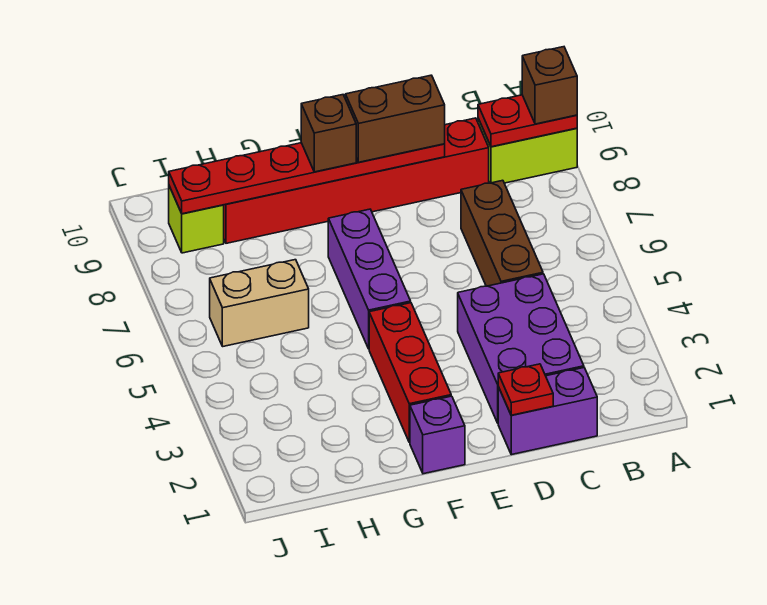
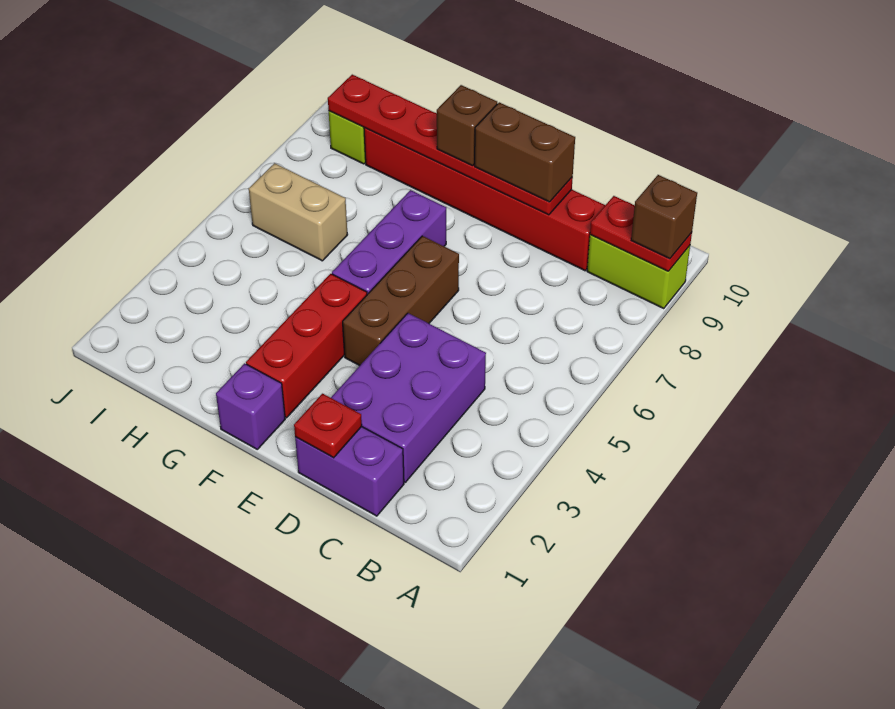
brown 1x3 brick [461,180,543,286] -> brown 1x3 brick moved to [343,236,459,366]

